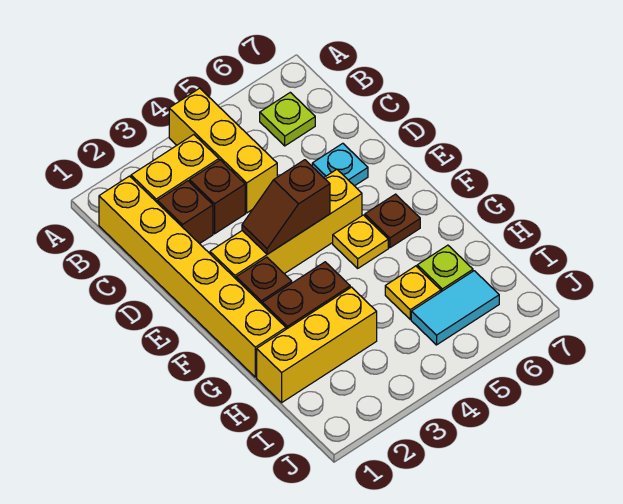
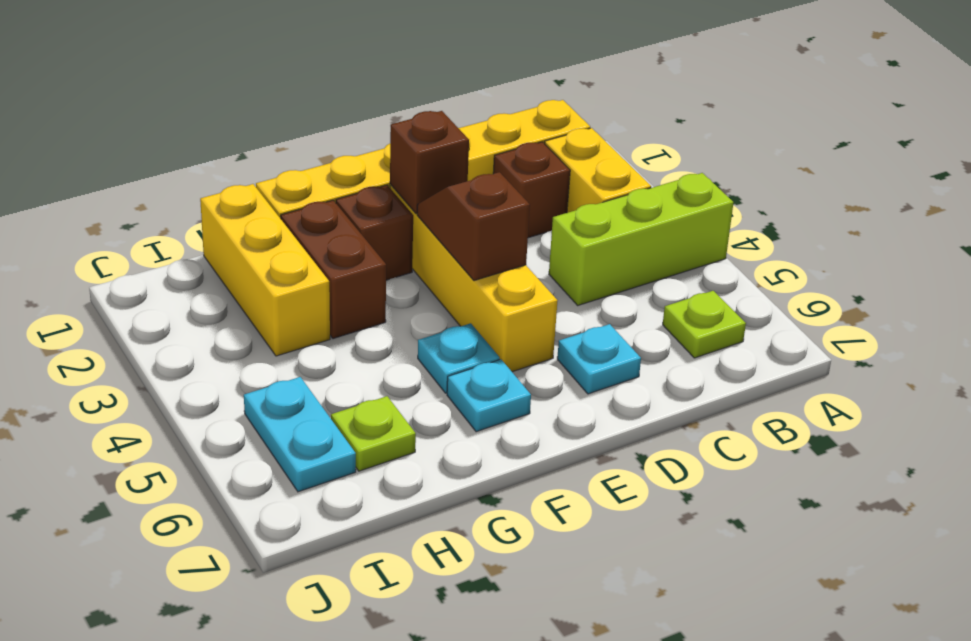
yellow 1x3 brick [169,88,277,213] -> lime 1x3 brick [549,173,734,305]
brown 1x1 brick [190,160,245,234] -> brown 1x1 brick moved to [390,111,469,214]
yellow 1x1 plate [333,215,388,268] -> cyan 1x1 plate [418,323,500,393]
brown 1x1 plate [365,194,420,248] -> cyan 1x1 plate [447,359,531,432]
yellow 1x1 plate [385,266,441,319] -> none
cyan 1x2 tile [411,271,499,345] -> cyan 1x2 plate [244,377,356,492]

